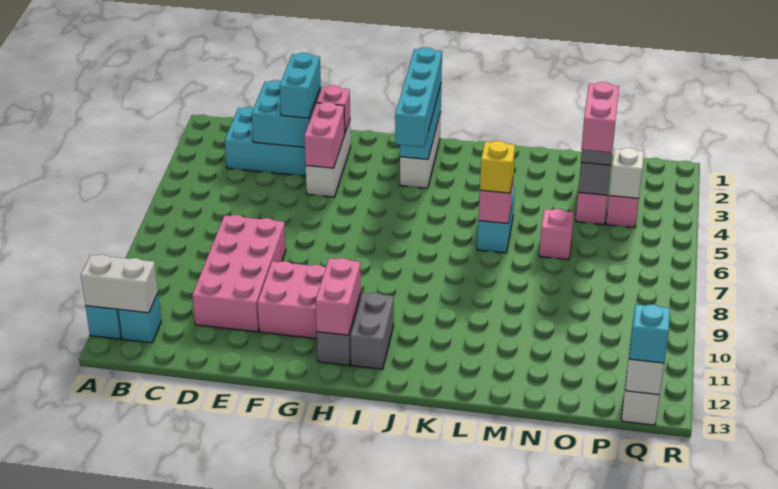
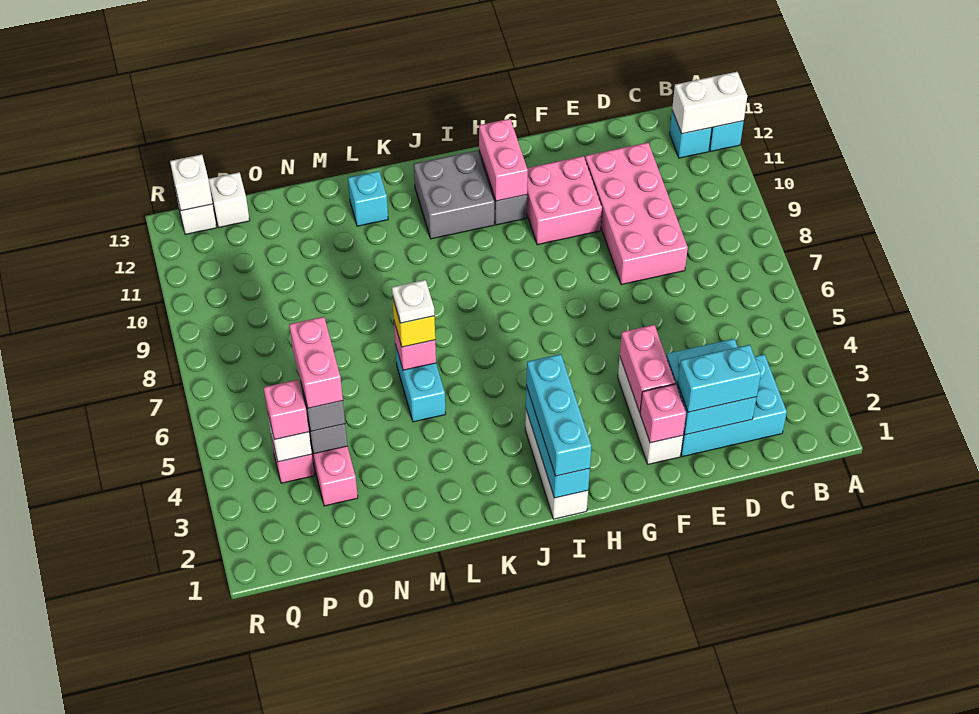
cyan 1x2 brick [280,53,321,118] -> cyan 1x2 brick turned to [678,345,761,412]
cyan 1x4 brick [395,47,442,147] -> cyan 1x3 brick [526,354,591,476]
grey 1x2 brick [350,293,394,369] -> grey 2x2 brick [414,151,494,239]
none -> white 1x1 plate [392,280,434,323]
pink 1x1 brick [539,209,574,260] -> pink 1x1 brick moved to [264,380,309,440]
none -> white 1x1 brick [208,172,250,228]
cyan 1x1 brick [629,304,670,363] -> cyan 1x1 brick moved to [348,171,388,226]

